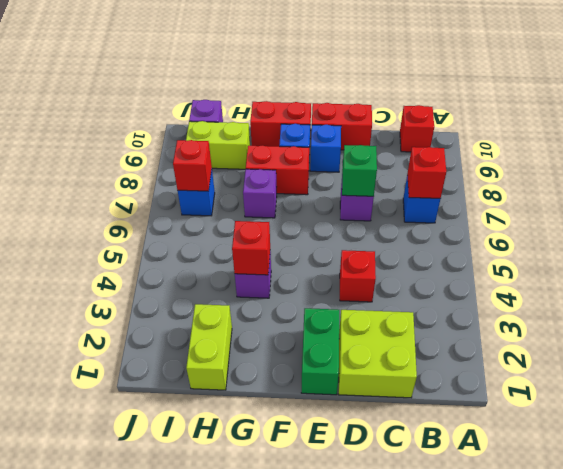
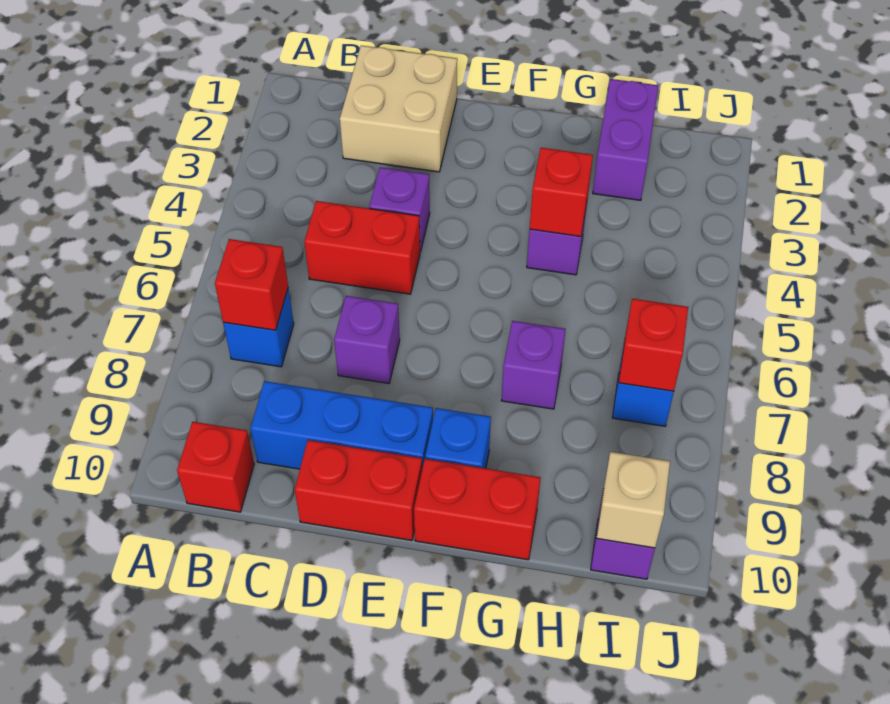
lime 2x2 brick [339,310,417,398] -> tan 2x2 brick [340,46,457,172]
red 1x1 brick [340,250,376,302] -> purple 1x1 brick [369,167,430,252]
green 1x1 brick [342,145,377,196] -> none
green 1x2 brick [301,308,339,395] -> none
blue 1x1 brick [310,125,341,172] -> blue 1x3 brick [251,381,433,469]
red 1x2 brick [246,145,309,195] -> red 1x2 brick moved to [304,201,420,294]
lime 1x2 brick [186,304,232,390] -> purple 1x2 brick [593,79,658,200]
lime 1x2 brick [186,121,250,169] -> none
none -> tan 1x1 brick [596,452,670,548]

